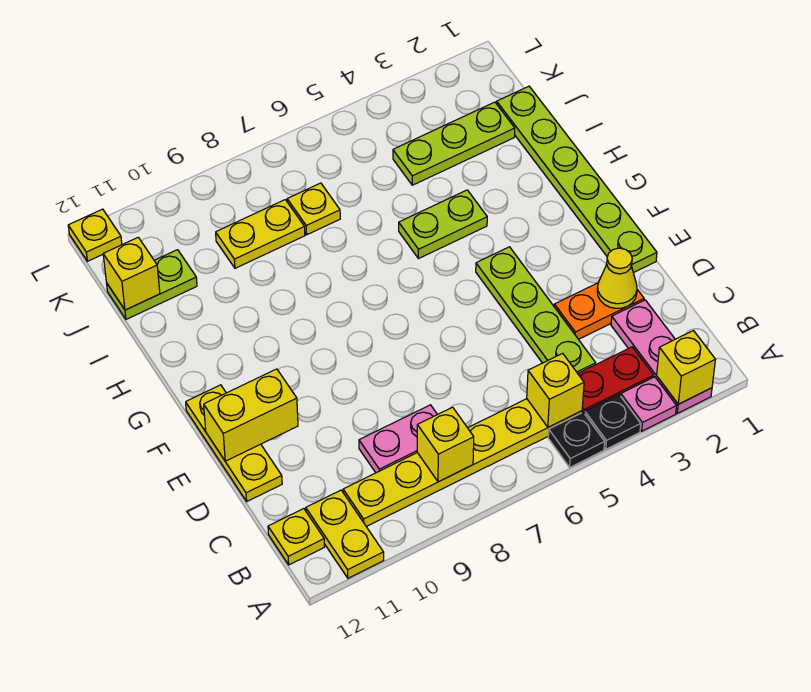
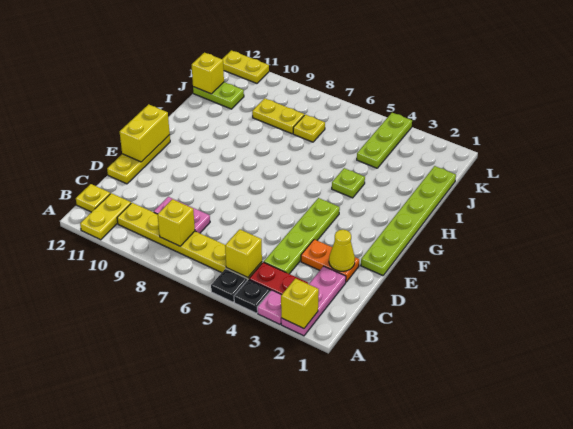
yellow 1x2 brick [204,369,298,461] -> yellow 1x2 brick turned to [120,104,170,162]
lime 1x2 plate [399,190,487,259] -> lime 1x1 plate [332,168,365,198]
lime 1x3 plate [393,102,515,185] -> lime 1x3 plate turned to [357,113,412,168]
yellow 1x1 plate [68,209,122,261] -> yellow 1x2 plate [222,50,269,83]

